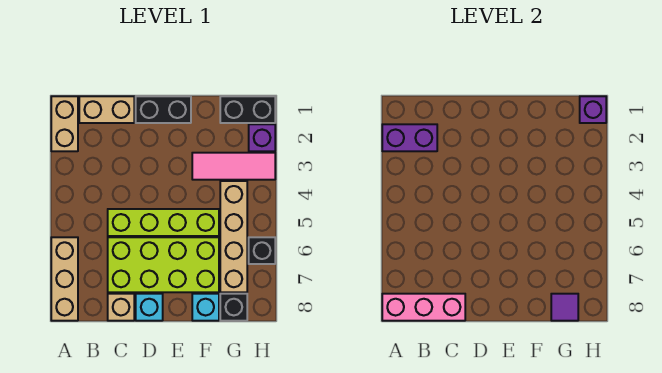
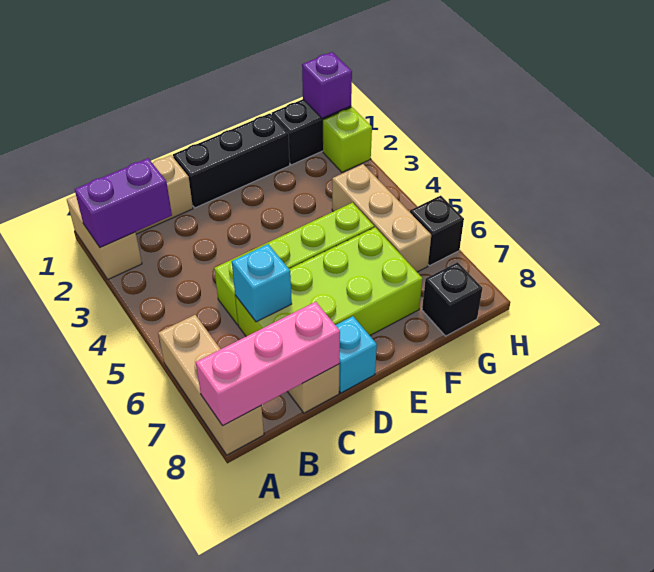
black 1x2 brick [136,96,191,123] -> black 1x3 brick [173,113,290,208]
pink 1x3 tile [192,153,275,180] -> none
cyan 1x1 brick [192,294,219,321] -> cyan 1x1 brick moved to [232,244,292,322]
tan 1x4 brick [220,181,247,292] -> tan 1x3 brick [332,164,431,272]
purple 1x1 tile [551,294,578,321] -> none
purple 1x1 brick [249,124,275,151] -> lime 1x1 brick [323,107,372,172]

